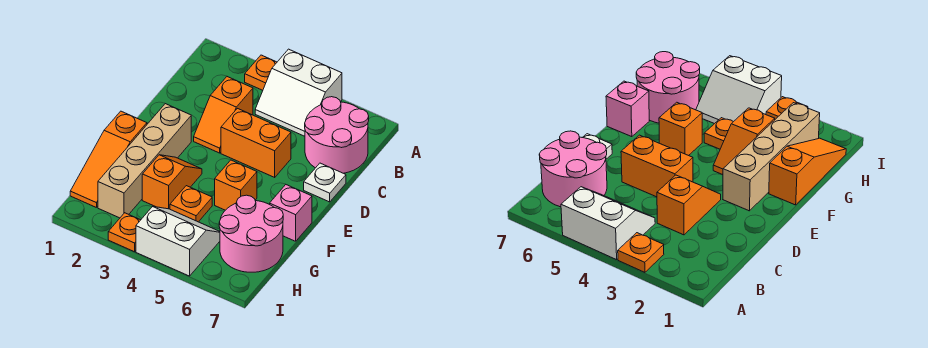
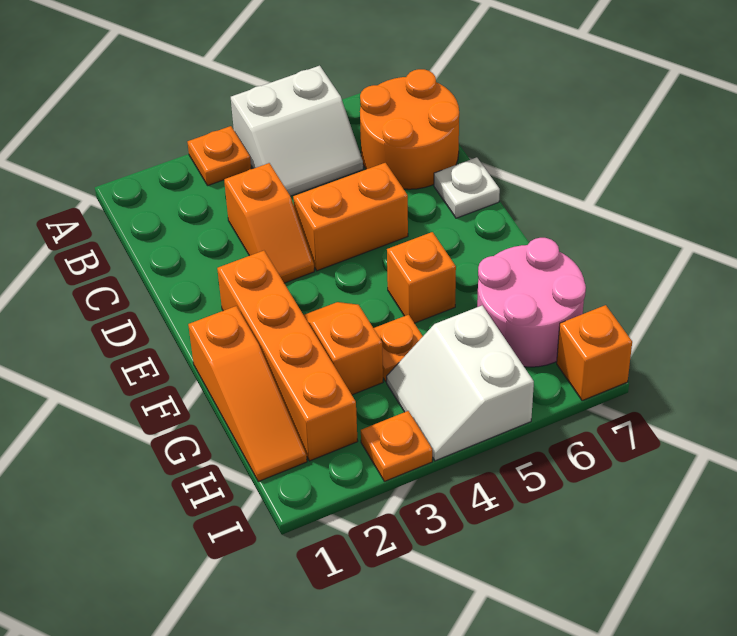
pink 2x2 round brick [305,97,369,173] -> orange 2x2 round brick [360,69,459,189]
tan 1x4 brick [98,104,191,218] -> orange 1x4 brick [217,251,358,461]
pink 1x1 brick [270,185,312,241] -> none
white 2x2 slope [136,206,220,276] -> white 2x2 slope turned to [387,306,534,461]
none -> orange 1x1 brick [557,305,632,401]

